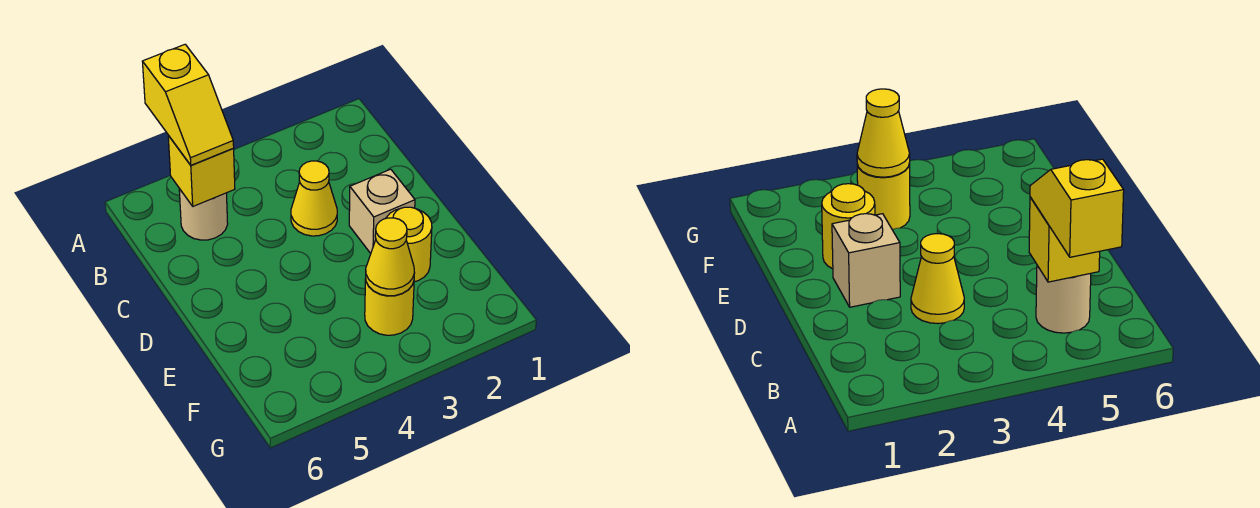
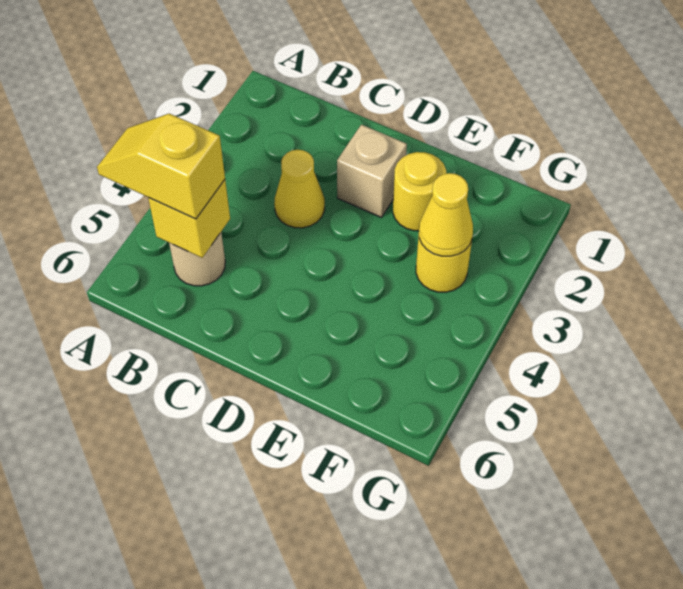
yellow 1x2 slope [142,44,234,165] -> yellow 1x2 slope turned to [97,114,225,219]

